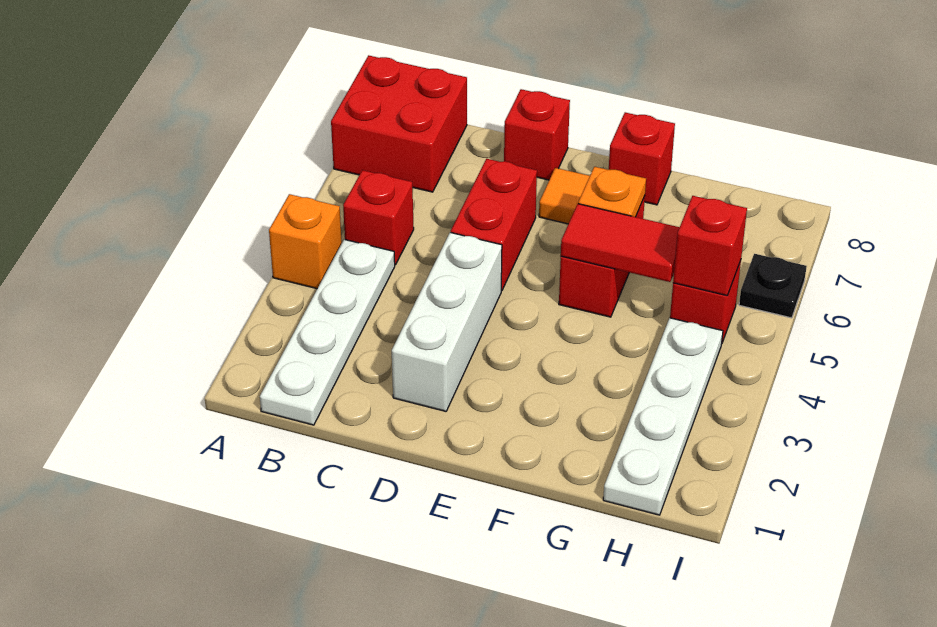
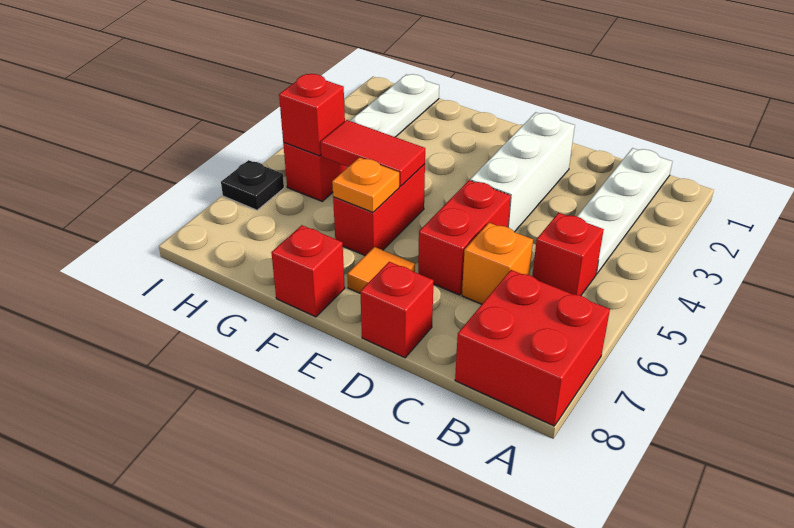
orange 1x1 brick [269,194,342,289] -> orange 1x1 brick moved to [462,223,533,304]

